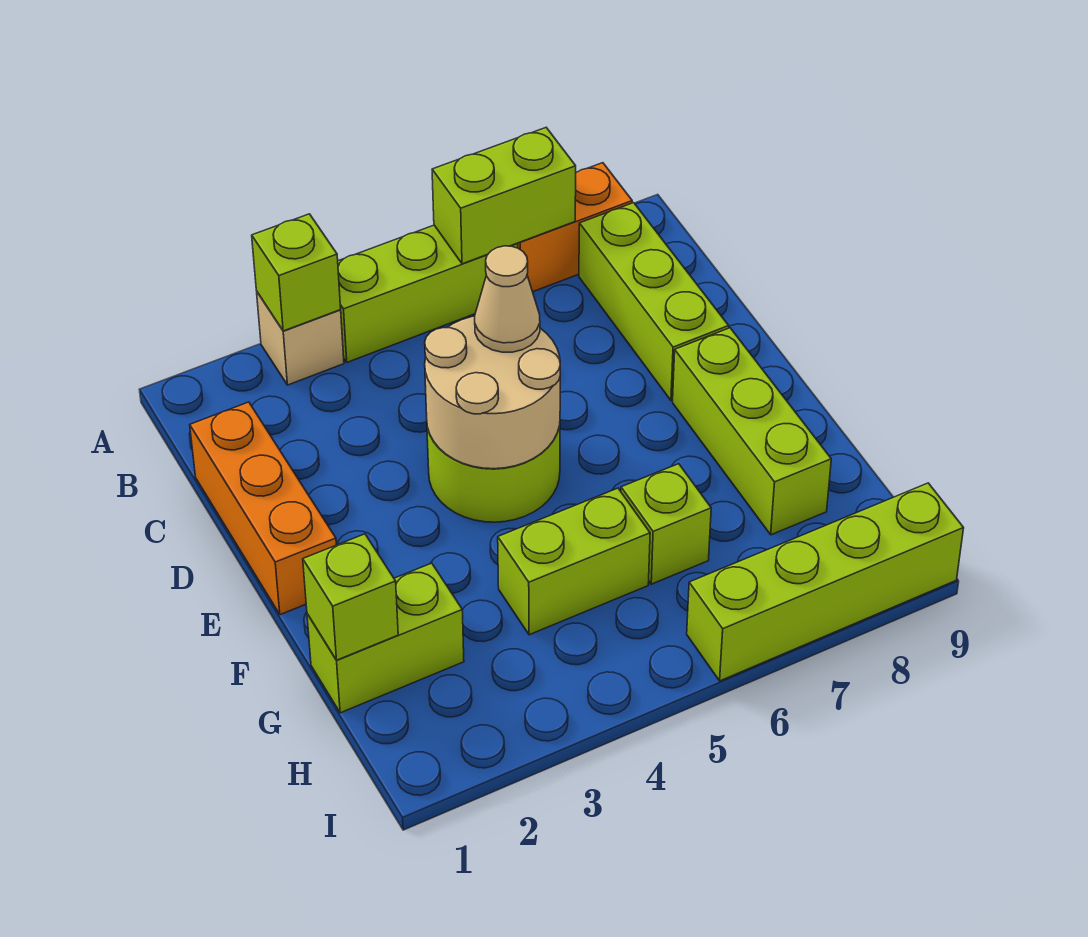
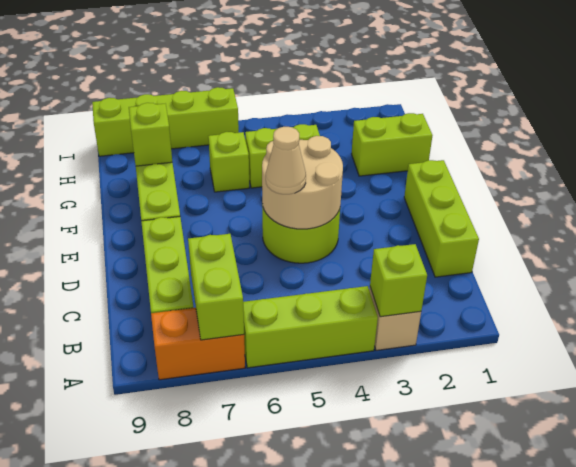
lime 1x2 brick [432,128,576,264] -> lime 1x2 brick turned to [188,234,244,340]
orange 1x3 brick [190,402,336,615] -> lime 1x3 brick [404,160,479,277]
lime 1x1 brick [303,534,398,660] -> lime 1x1 brick moved to [129,103,172,166]

